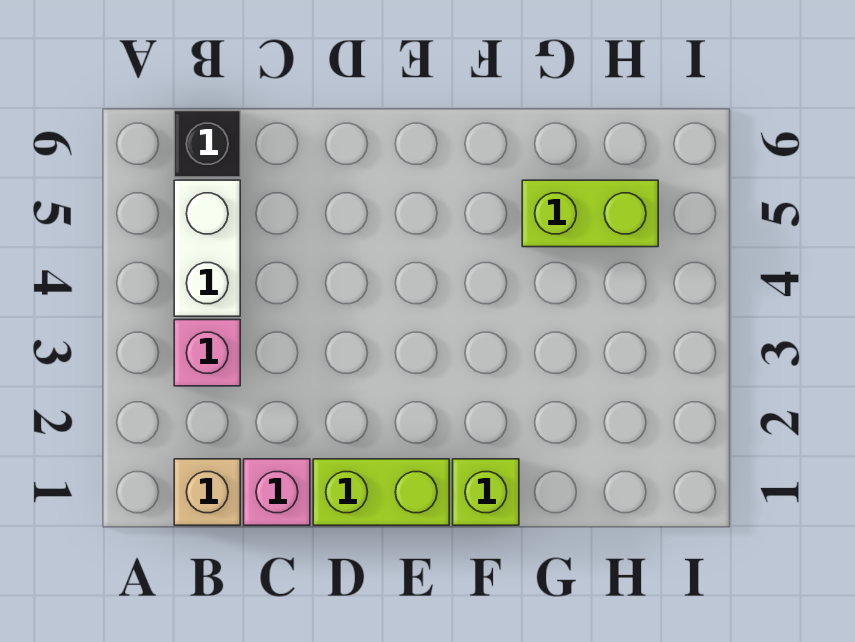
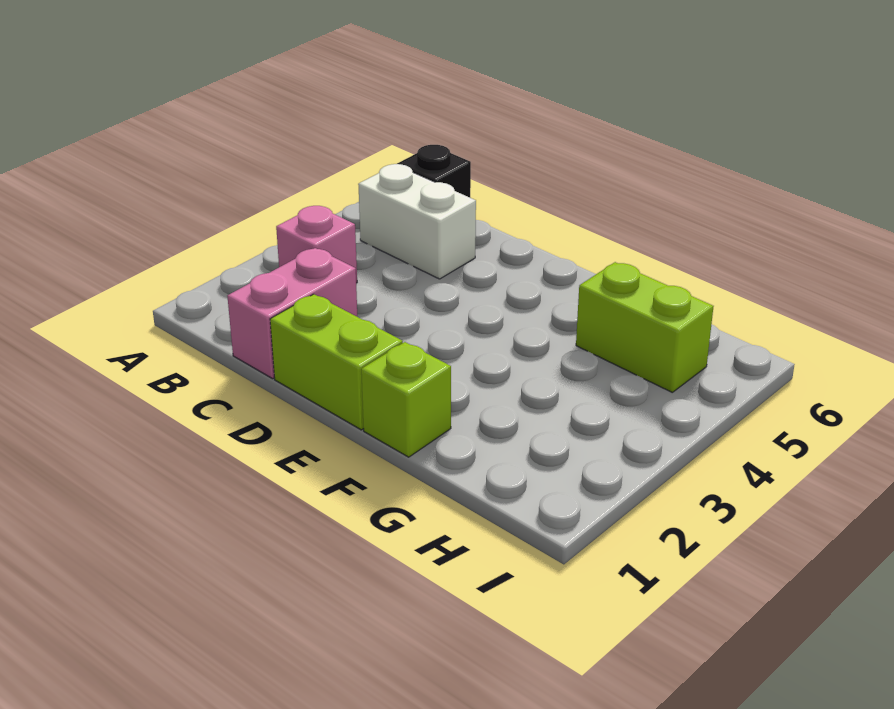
tan 1x1 brick [174,459,240,525] -> none
white 1x2 brick [174,180,240,316] -> white 1x2 brick turned to [358,164,476,279]
pink 1x1 brick [244,459,310,525] -> pink 1x2 brick [227,248,357,379]

